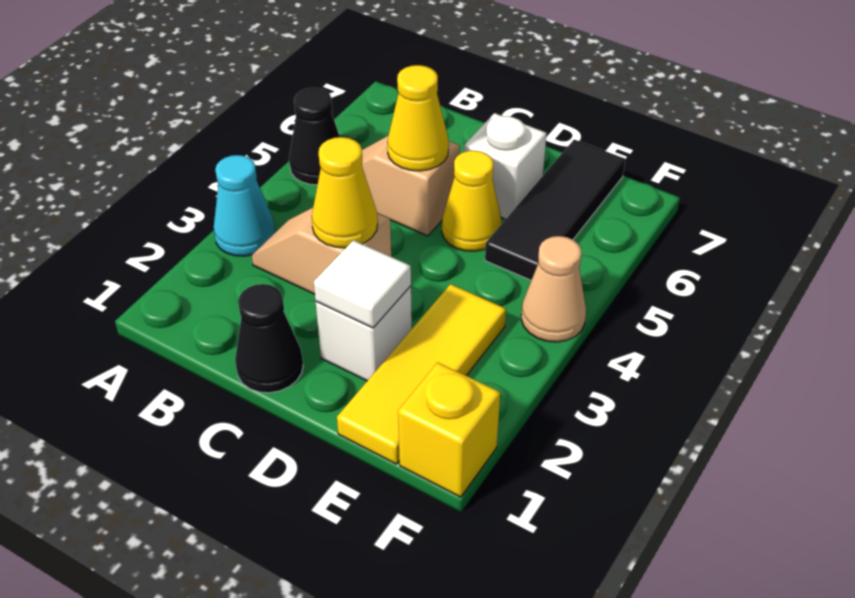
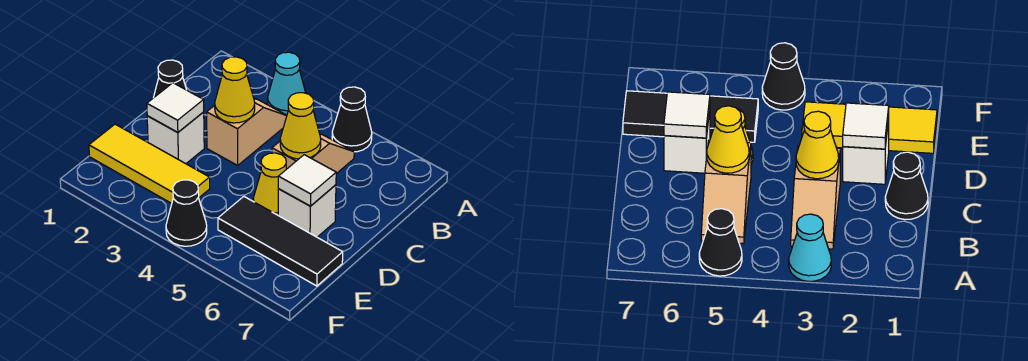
none -> white 1x1 tile [278,155,336,206]
yellow 1x1 brick [398,362,500,497] -> none
tan 1x1 cone [521,236,586,342] -> black 1x1 cone [166,180,207,246]

